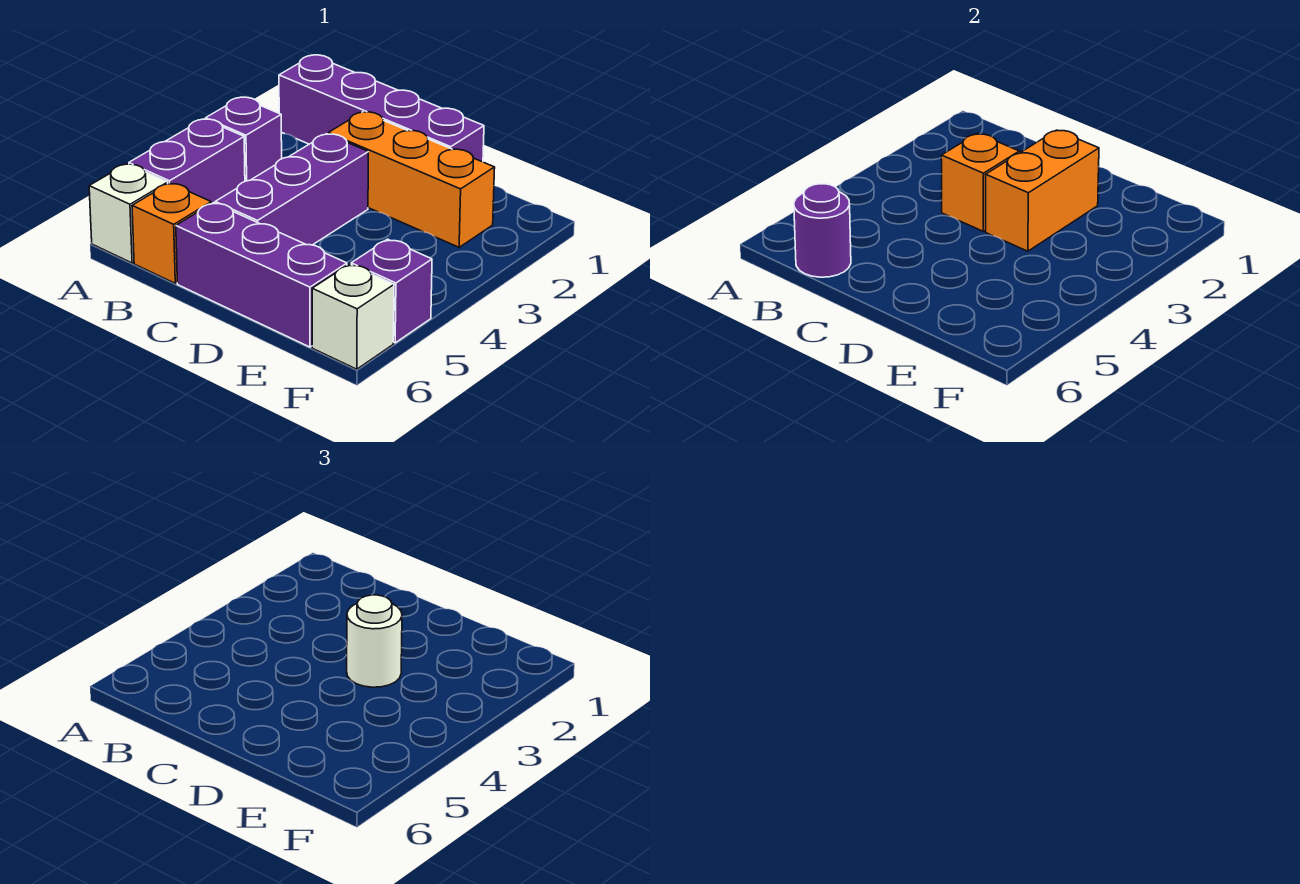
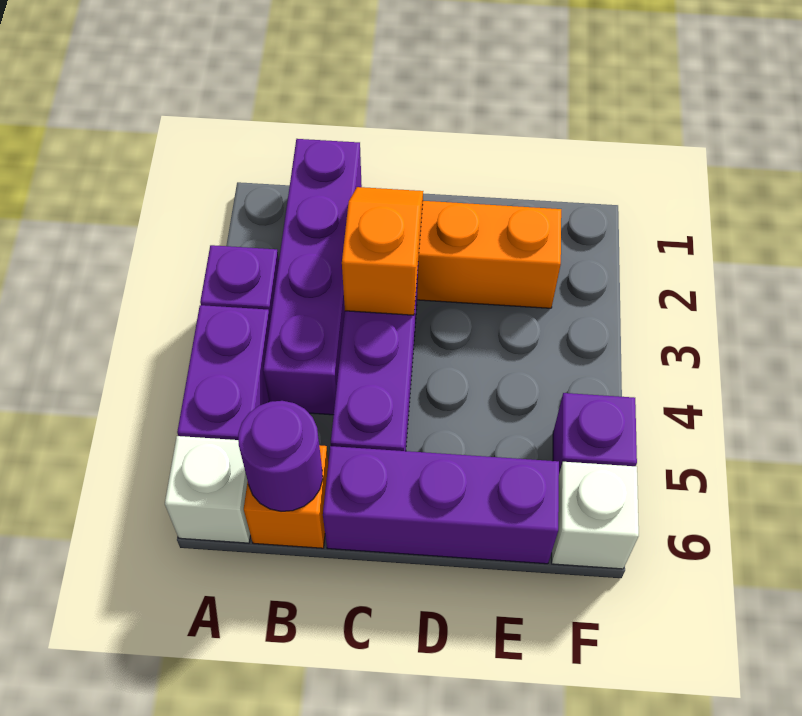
purple 1x4 brick [279,55,484,162] -> purple 1x4 brick turned to [263,139,362,415]
orange 1x2 brick [986,130,1099,251] -> none
white 1x1 round brick [347,595,402,687] -> none

